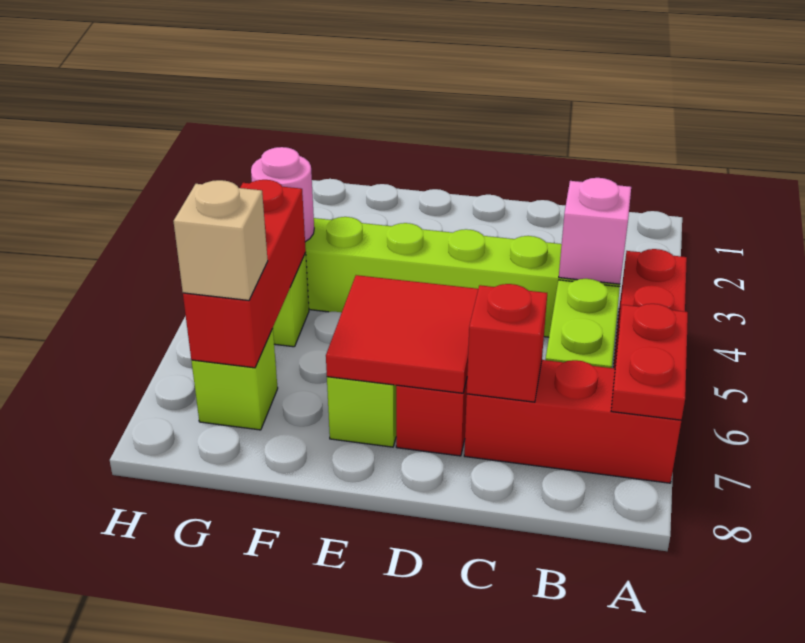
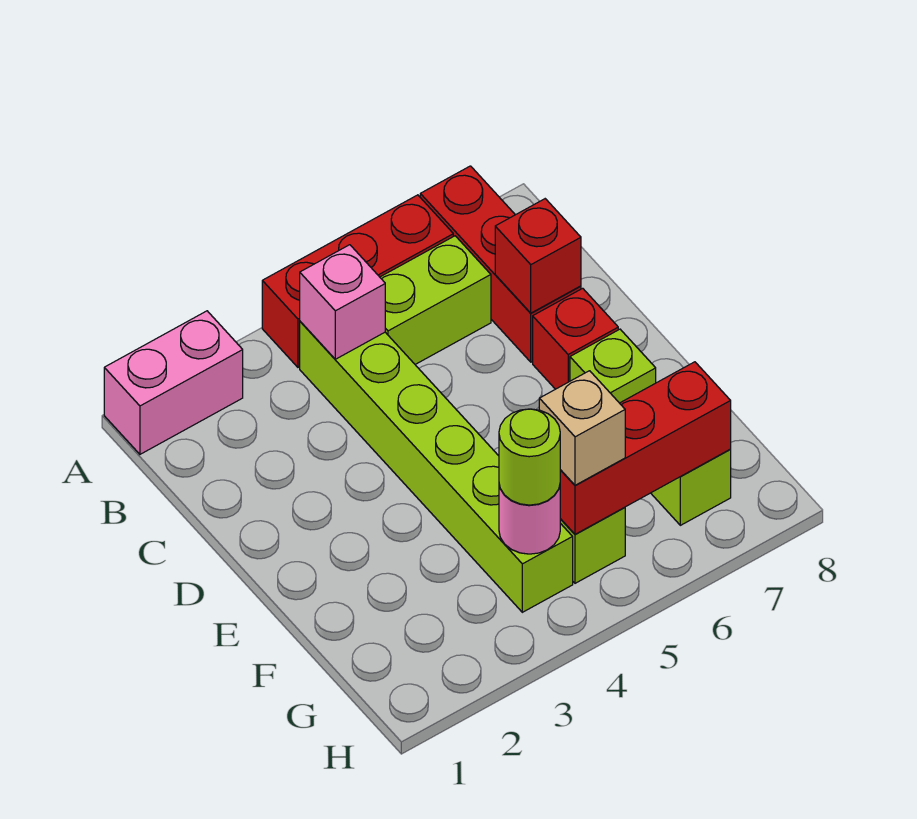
none -> pink 1x2 brick [104,311,243,454]
red 1x2 plate [611,304,688,420] -> none
red 2x2 tile [326,275,478,393] -> none
none -> lime 1x1 round brick [499,409,560,505]
tan 1x1 brick [173,180,268,300] -> tan 1x1 brick moved to [539,371,625,485]

